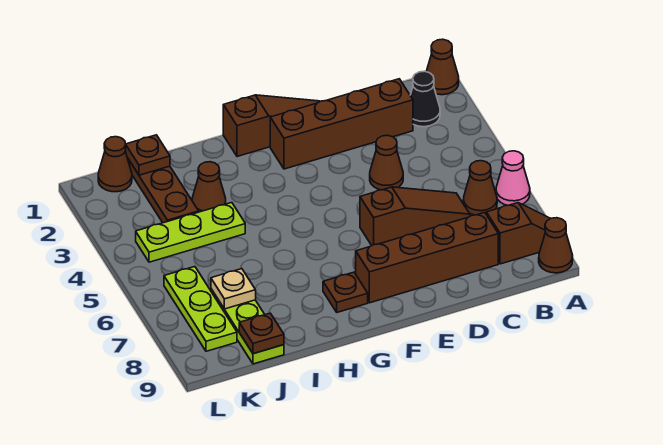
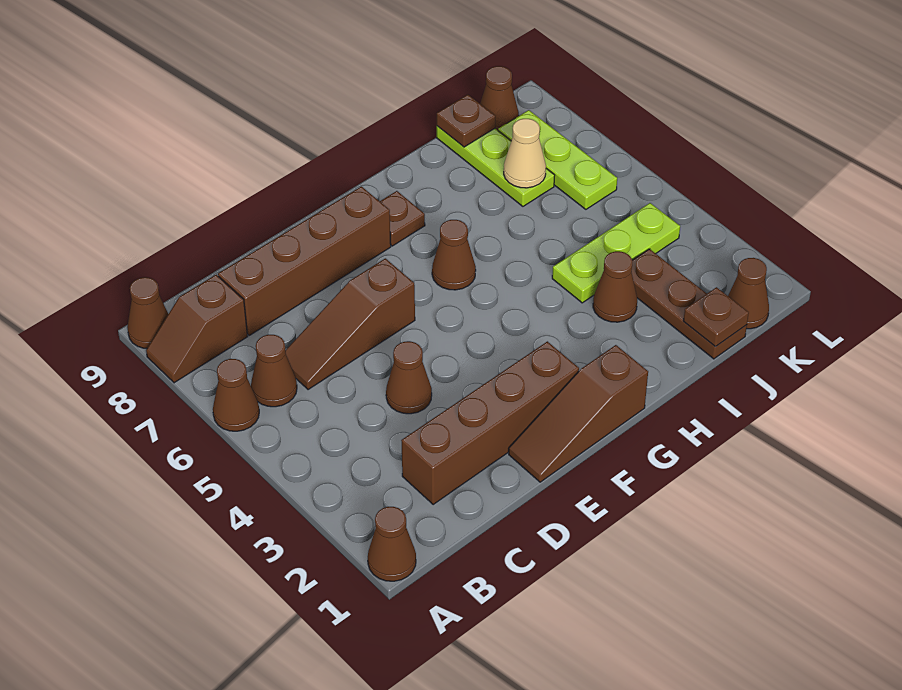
pink 1x1 cone [496,151,530,205] -> brown 1x1 cone [213,359,259,431]
black 1x1 cone [410,71,440,127] -> none
none -> brown 1x1 cone [432,220,476,290]
tan 1x1 plate [211,269,256,309] -> tan 1x1 cone [504,119,546,188]
none -> brown 1x1 cone [480,66,519,130]

